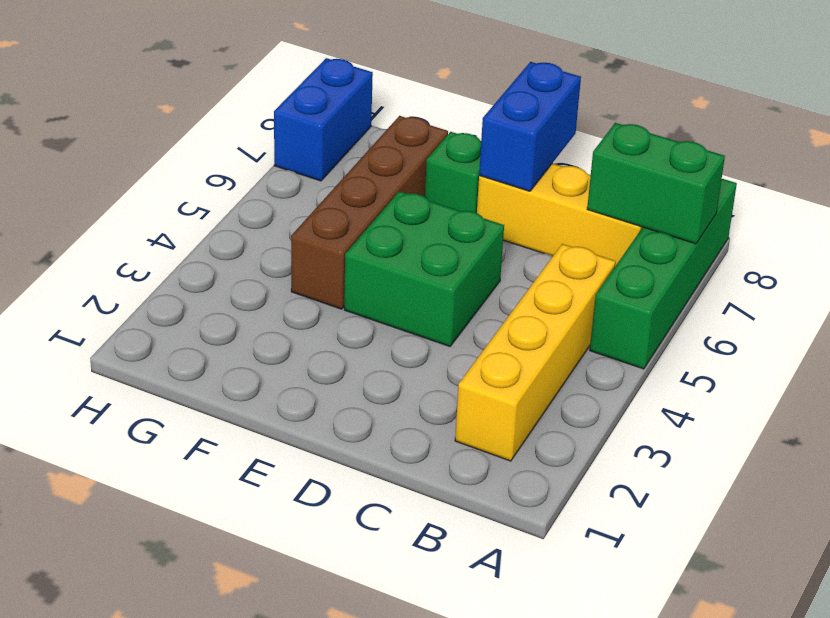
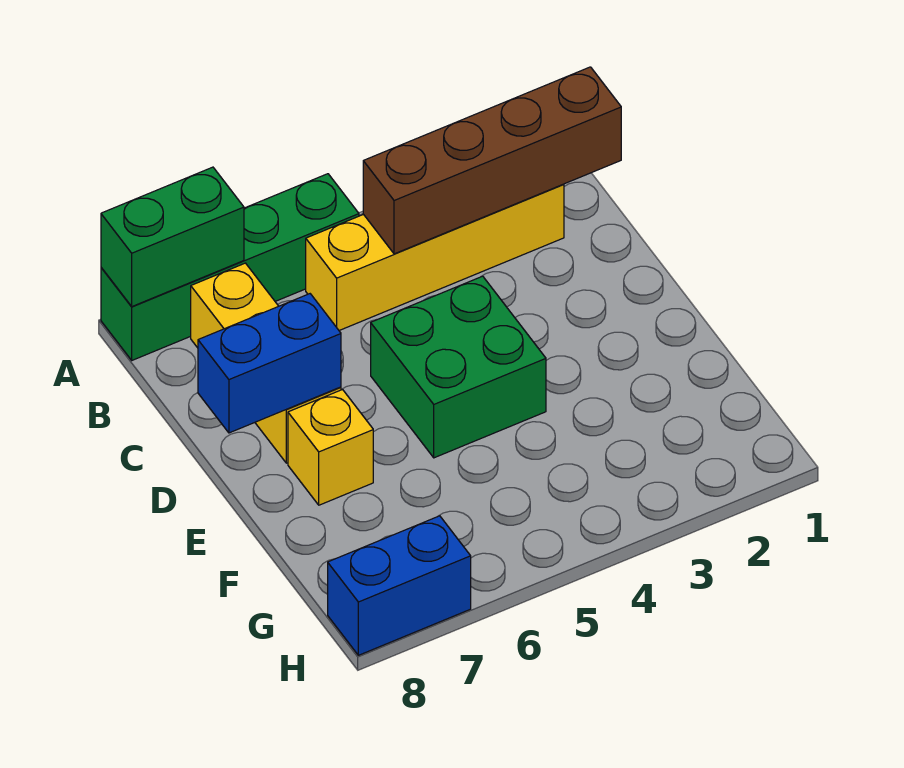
green 1x2 brick [587,123,725,244] -> green 1x2 brick turned to [101,167,244,306]
green 1x1 brick [425,132,481,213] -> yellow 1x1 brick [288,390,373,505]
brown 1x4 brick [291,116,448,309] -> brown 1x4 brick moved to [363,67,621,254]

